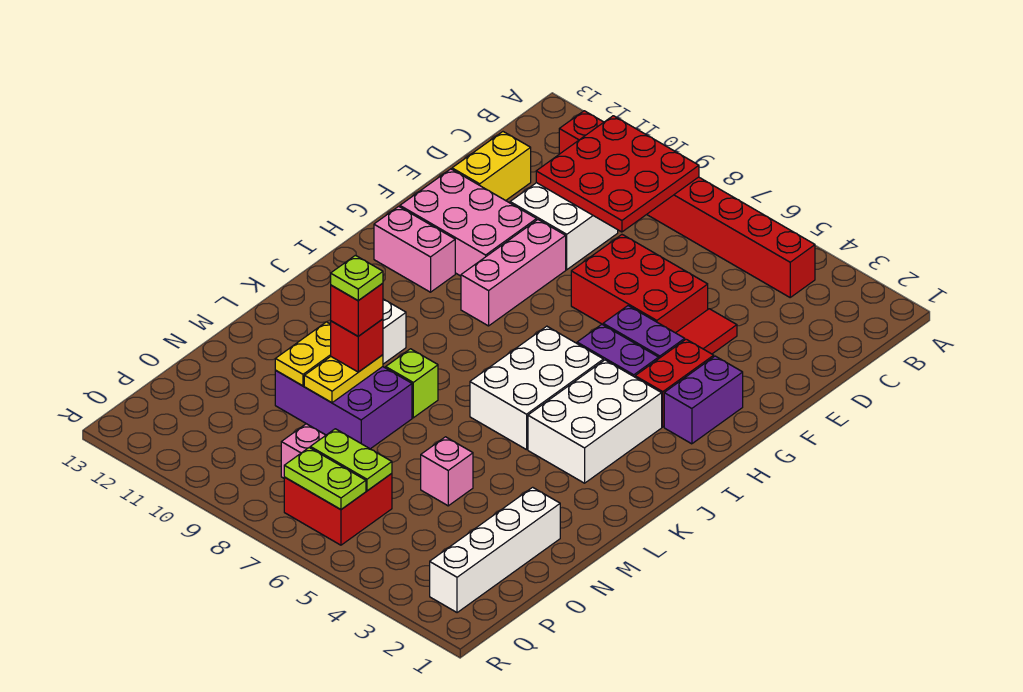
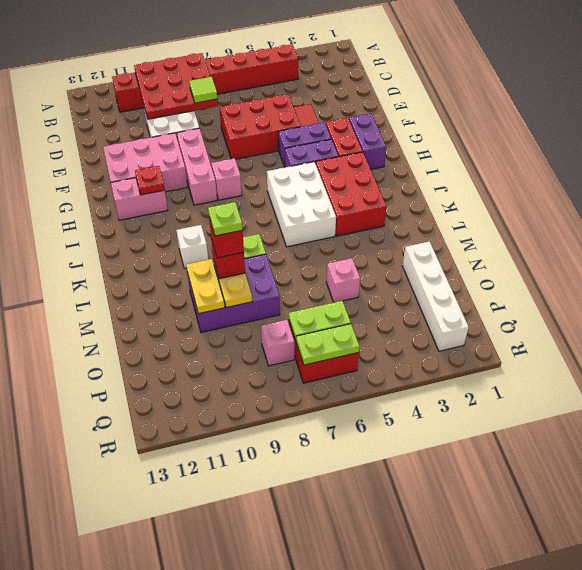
none -> lime 1x1 tile [189,77,217,103]
yellow 1x2 brick [452,132,531,201] -> none
none -> pink 1x1 brick [211,158,242,200]
none -> red 1x1 plate [135,166,165,195]
white 2x3 brick [528,360,662,483] -> red 2x3 brick [316,152,386,236]

